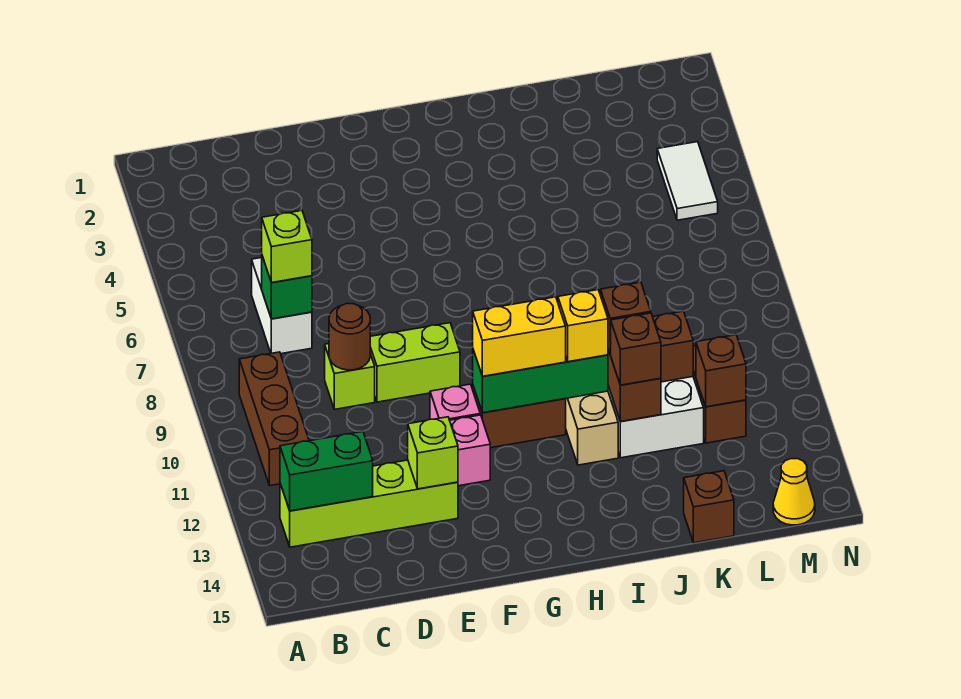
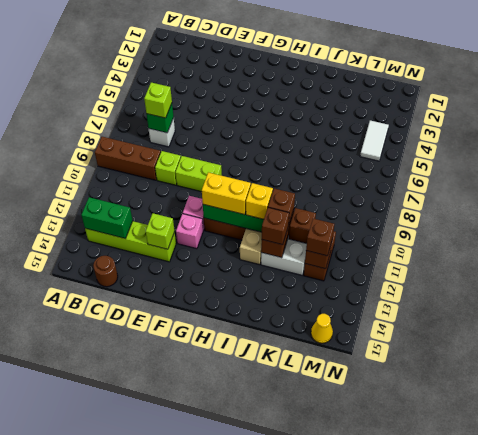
brown 1x3 brick [239,352,309,486] -> brown 1x3 brick turned to [95,137,161,180]
white 1x2 brick [252,258,312,354] -> white 1x1 brick [149,118,175,147]
brown 1x1 round brick [329,303,370,370] -> brown 1x1 round brick moved to [93,256,118,287]
brown 1x1 brick [684,471,734,543] -> brown 1x1 brick moved to [306,219,334,256]

